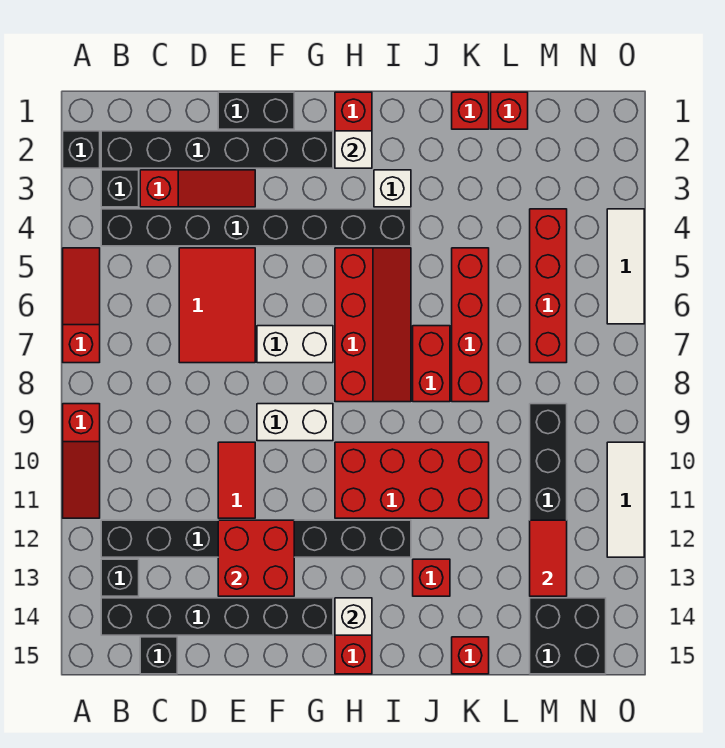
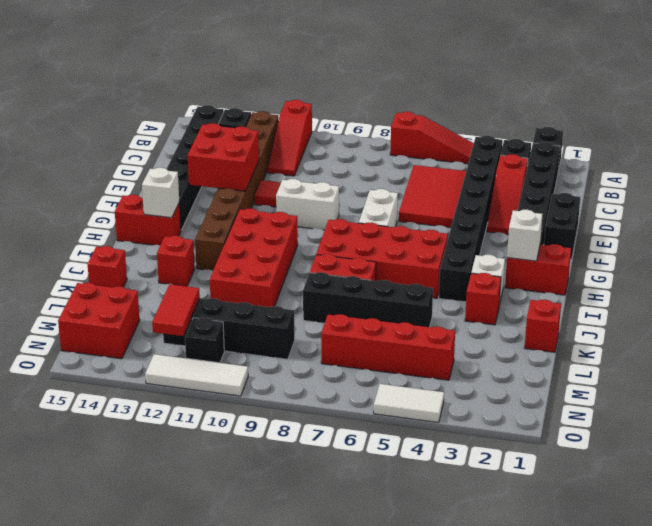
red 1x3 slope [63,404,100,518] -> red 1x3 slope turned to [268,100,312,176]
black 1x8 brick [101,520,411,557] -> brown 1x8 brick [195,111,278,271]
black 1x1 brick [140,637,177,674] -> black 1x1 brick moved to [185,318,224,363]
red 2x3 tile [179,248,255,363] -> red 2x3 tile turned to [399,165,466,228]
white 1x2 brick [257,404,333,441] -> white 1x2 brick turned to [276,179,339,230]
red 2x4 slope [335,248,411,402] -> red 2x4 brick [316,219,448,298]
red 1x4 brick [452,248,489,402] -> black 1x4 brick [303,272,433,327]
red 1x1 brick [491,92,528,129] -> red 1x1 brick moved to [465,273,501,325]
red 1x2 tile [530,520,567,596] -> red 1x2 tile turned to [152,284,200,336]
black 2x2 brick [530,598,606,674] -> red 2x2 brick [58,283,140,359]
white 1x3 tile [607,209,644,324] -> white 1x2 tile [374,384,444,423]

